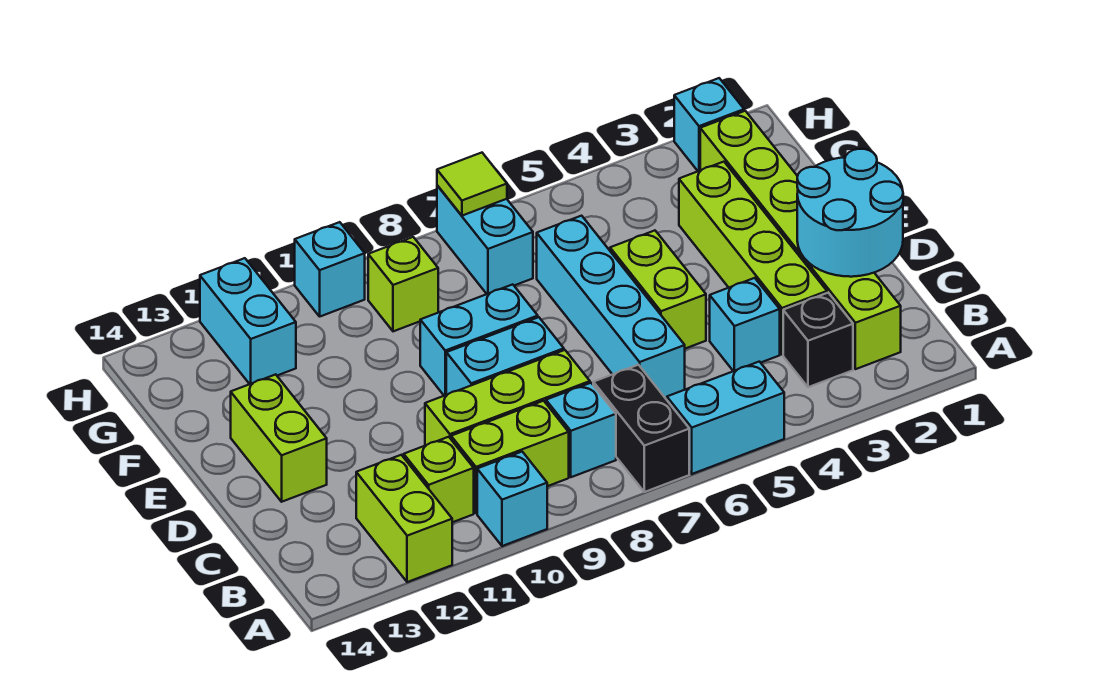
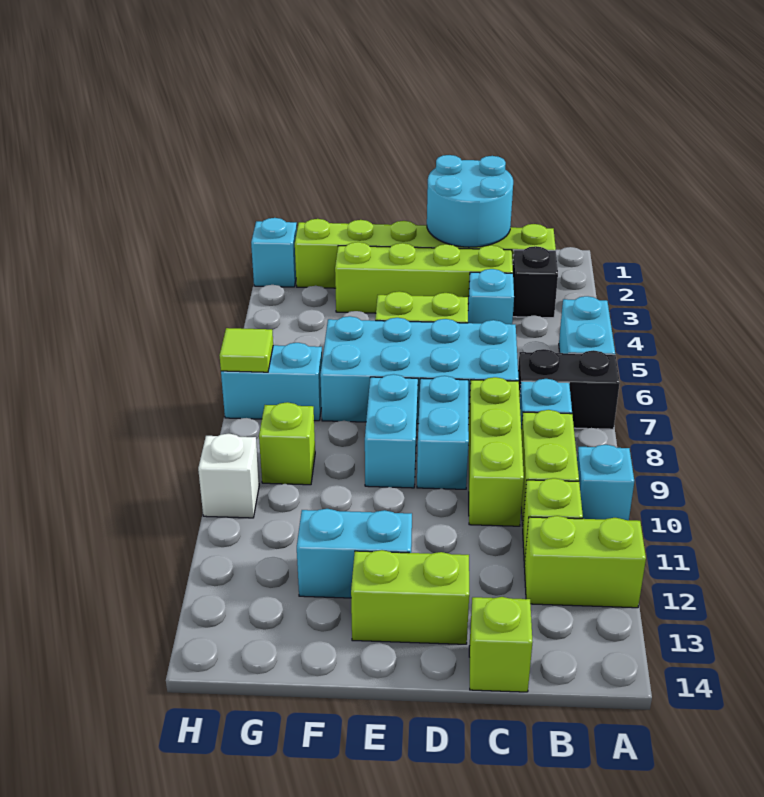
cyan 1x4 brick [537,216,685,398] -> cyan 2x4 brick [320,316,519,424]
none -> lime 1x1 brick [469,597,532,692]
cyan 1x2 brick [200,258,296,384] -> cyan 1x2 brick moved to [297,509,412,598]
cyan 1x1 brick [295,222,365,316] -> white 1x1 brick [198,434,259,518]

